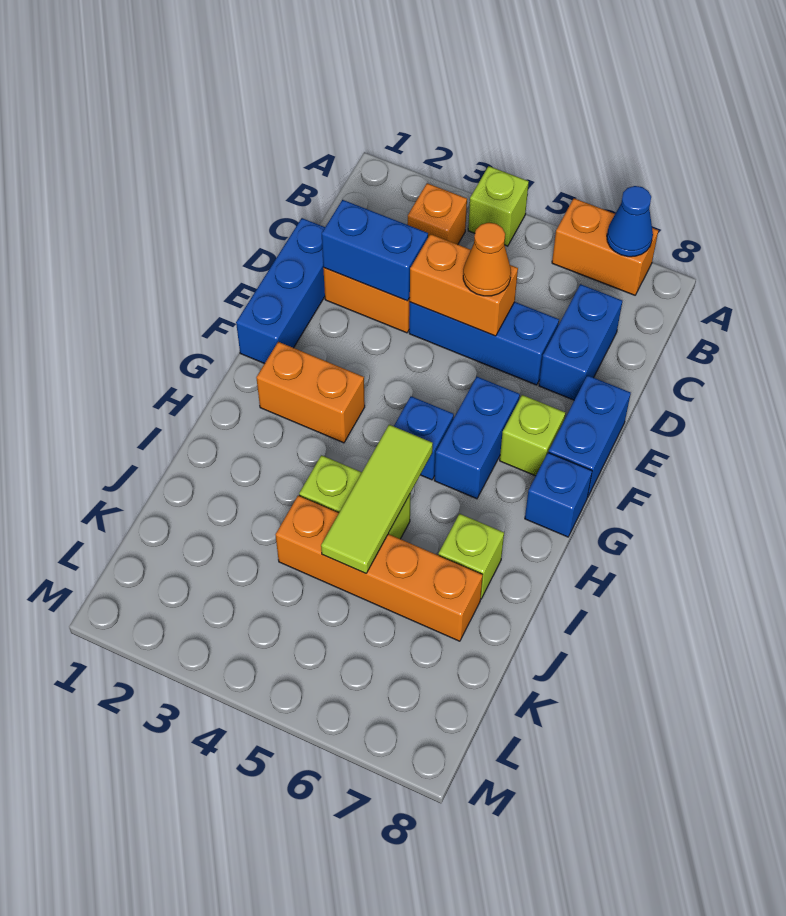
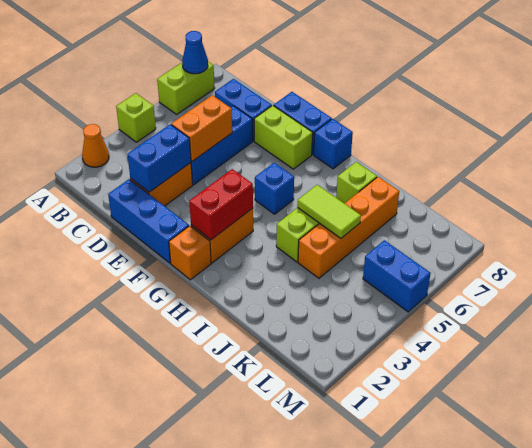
orange 1x2 brick [552,198,658,295] -> lime 1x2 brick [157,62,215,114]
orange 1x1 brick [408,183,467,244] -> orange 1x1 brick moved to [169,226,211,280]
orange 1x1 cone [463,223,511,296] -> orange 1x1 cone moved to [82,124,109,167]
blue 1x2 brick [434,377,520,499] -> blue 1x2 brick moved to [363,240,431,312]
lime 1x1 brick [500,395,565,476] -> lime 1x2 brick [254,105,313,169]
none -> red 1x2 brick [189,169,253,240]
lime 1x3 tile [321,425,433,573] -> lime 1x2 tile [297,185,361,238]

